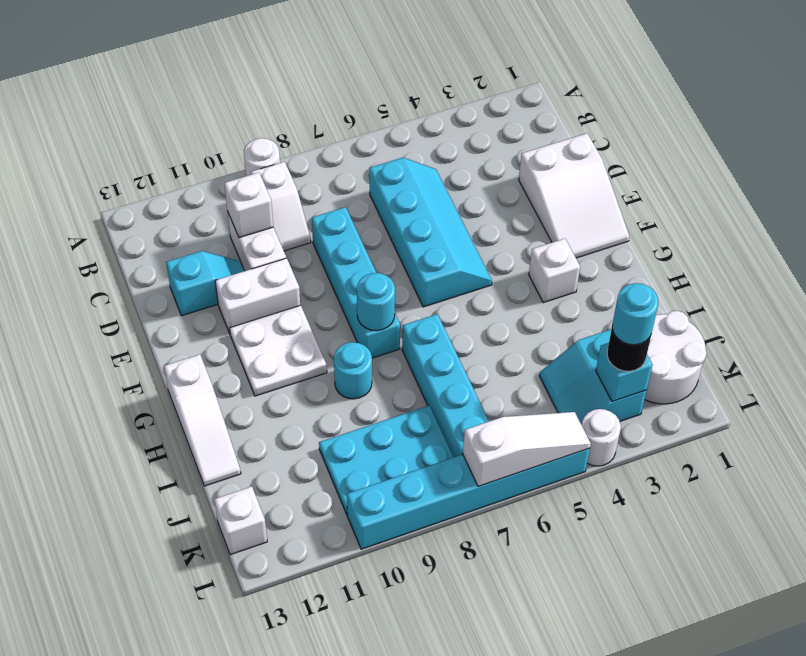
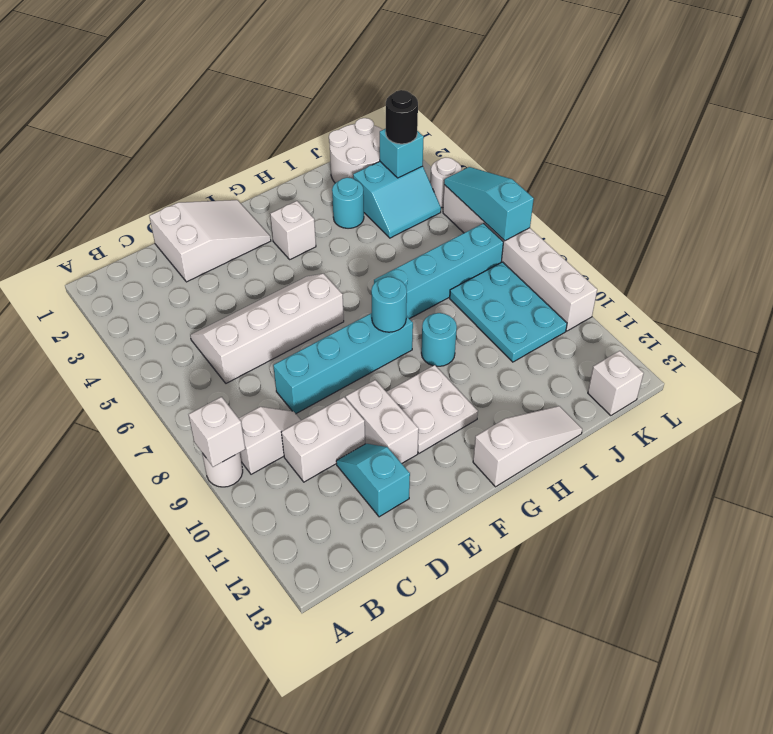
cyan 2x4 slope [369,158,492,307] -> white 2x4 slope [190,274,344,383]
white 1x1 brick [224,173,273,238] -> white 1x1 brick moved to [189,397,245,467]
cyan 1x1 round brick [612,283,658,345] -> cyan 1x1 round brick moved to [332,178,364,228]
cyan 1x6 brick [347,448,590,549] -> white 1x6 brick [443,185,597,331]
white 1x3 slope [463,412,591,486] -> cyan 1x3 slope [444,167,534,241]

